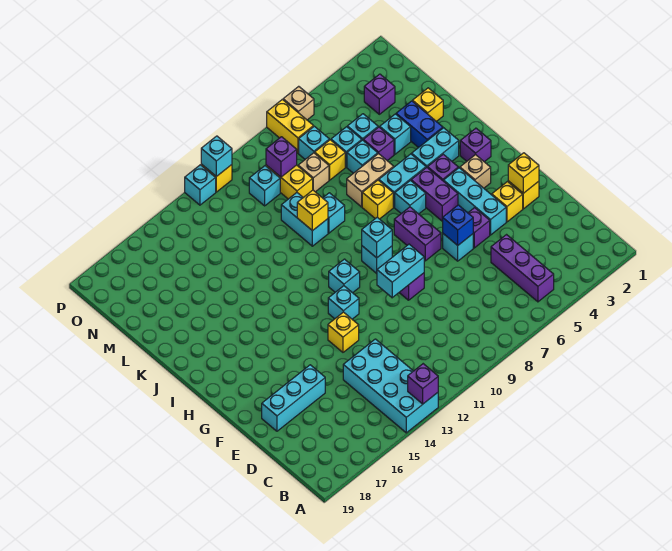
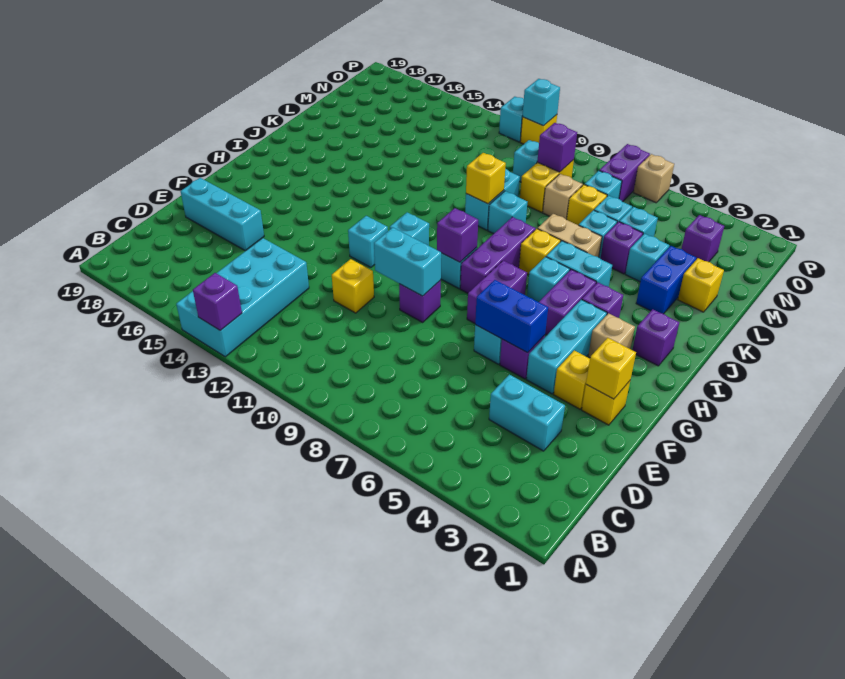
purple 1x3 brick [491,235,554,302] -> purple 1x3 brick moved to [460,217,536,293]
blue 1x1 brick [443,205,473,245] -> blue 1x2 brick [475,280,548,353]
yellow 1x1 brick [328,312,359,352] -> yellow 1x1 brick moved to [332,259,374,313]
cyan 1x1 brick [362,217,392,258] -> purple 1x1 brick [437,208,478,262]
cyan 1x2 brick [412,128,459,168] -> cyan 1x2 brick moved to [489,375,565,451]
yellow 1x2 brick [267,99,314,153] -> purple 1x2 brick [599,144,650,202]

